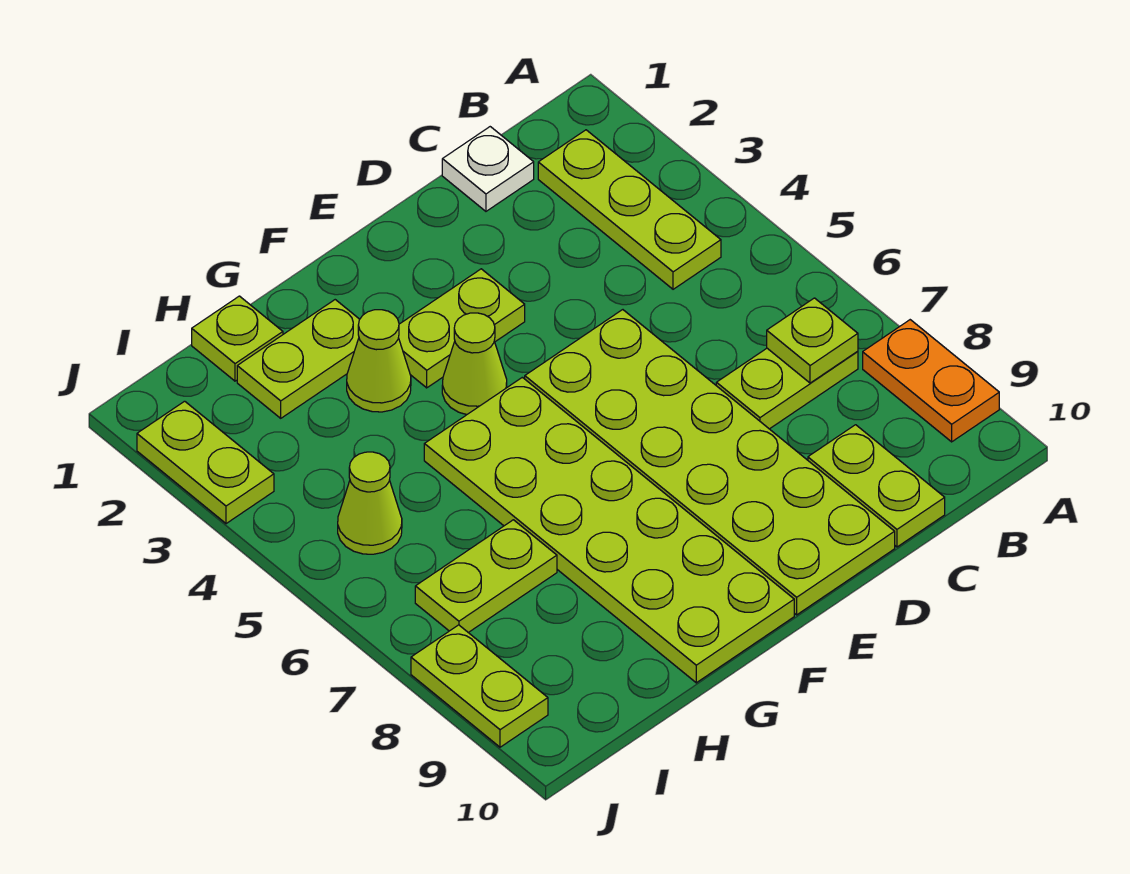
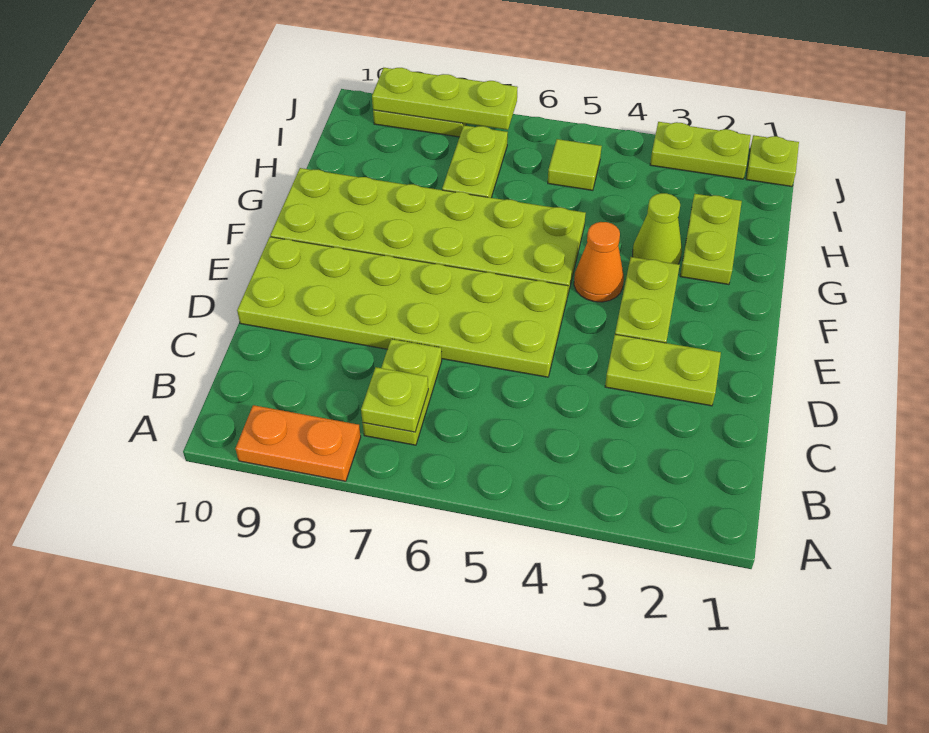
lime 1x3 plate [538,130,721,289] -> lime 1x3 plate moved to [372,68,518,130]
white 1x1 plate [442,127,534,211] -> none
lime 1x2 plate [808,425,945,547] -> lime 1x2 plate moved to [605,335,721,406]
lime 1x1 cone [442,313,507,415] -> orange 1x1 cone [574,222,624,302]
lime 1x1 plate [192,296,283,381] -> lime 1x1 plate moved to [746,135,799,187]
lime 1x1 cone [338,452,402,554] -> lime 1x1 tile [548,139,602,190]

